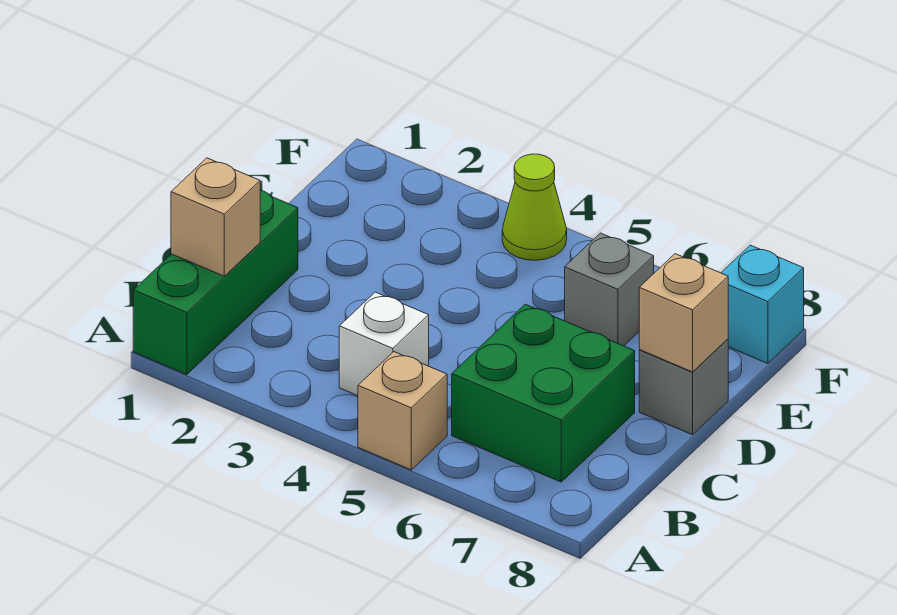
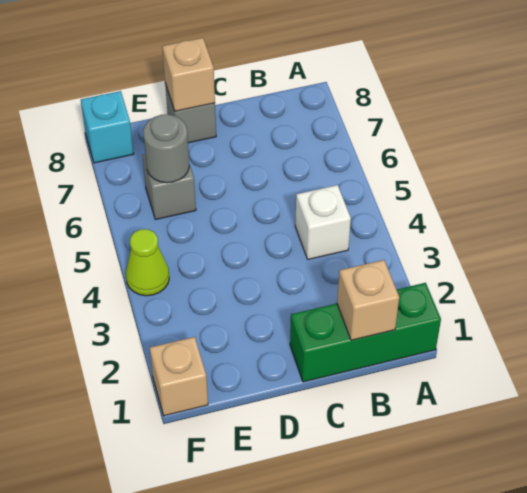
tan 1x1 brick [358,352,447,470] -> tan 1x1 brick moved to [150,337,208,416]
green 2x2 brick [452,304,635,482] -> none
none -> grey 1x1 round brick [143,114,189,183]

